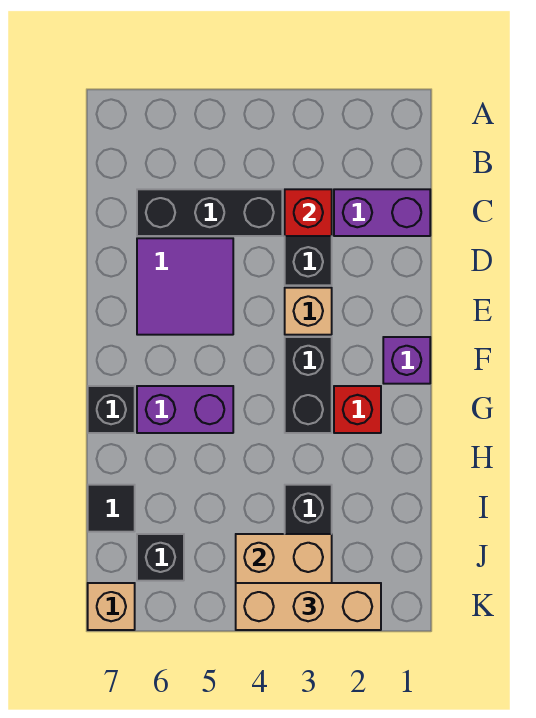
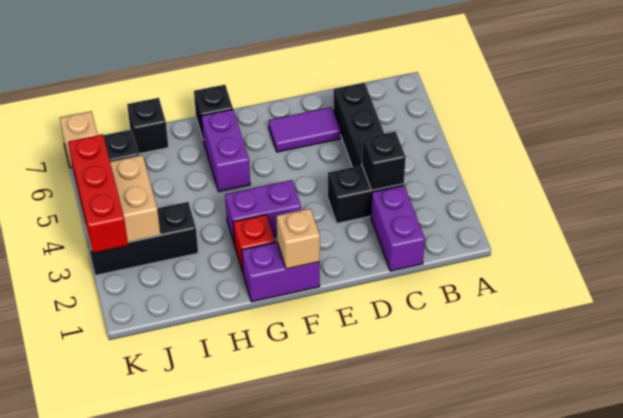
red 1x1 brick [285,189,332,236] -> black 1x1 brick [362,132,406,190]
purple 2x2 tile [137,238,233,335] -> purple 1x2 tile [269,107,341,152]
tan 1x1 brick [285,288,332,335] -> tan 1x1 brick moved to [277,208,320,269]
purple 1x1 brick [383,337,430,384] -> purple 1x2 brick [242,242,320,302]
black 1x2 brick [285,337,332,433] -> purple 1x2 brick [225,180,301,245]
black 1x1 tile [88,485,135,532] -> black 1x1 brick [127,98,168,154]
tan 1x3 brick [236,583,381,630] -> red 1x3 brick [68,134,128,253]

